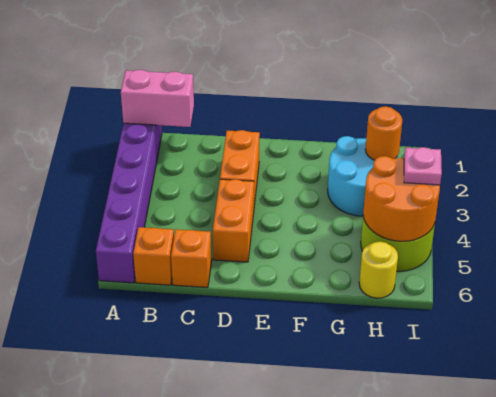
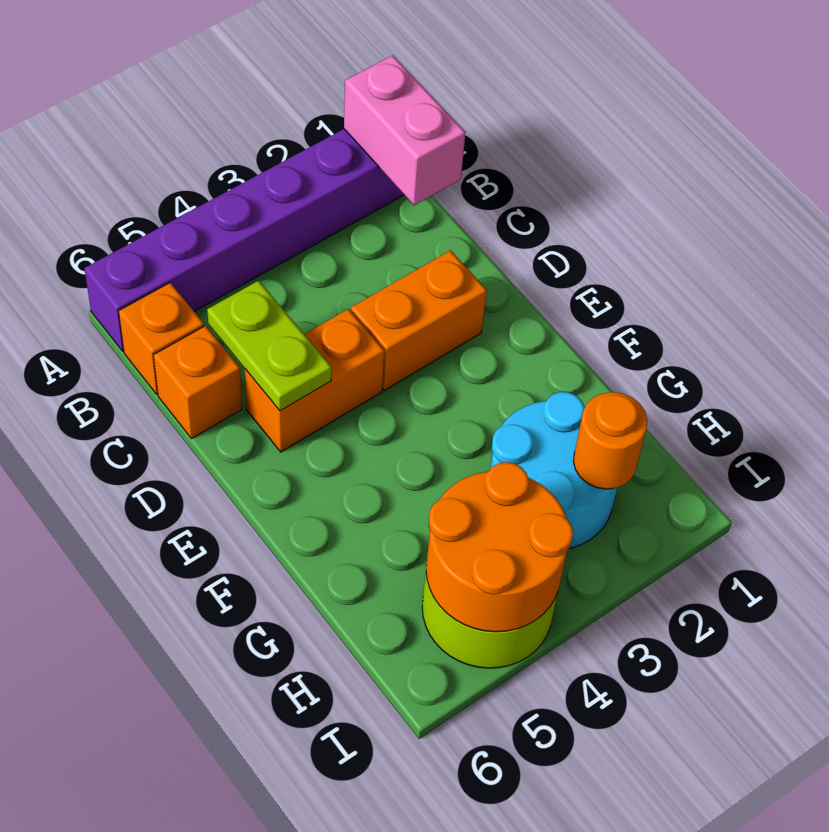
none -> lime 1x2 plate [207,281,332,411]
yellow 1x1 round brick [359,241,398,298] -> none
pink 1x1 plate [404,147,442,185] -> none

